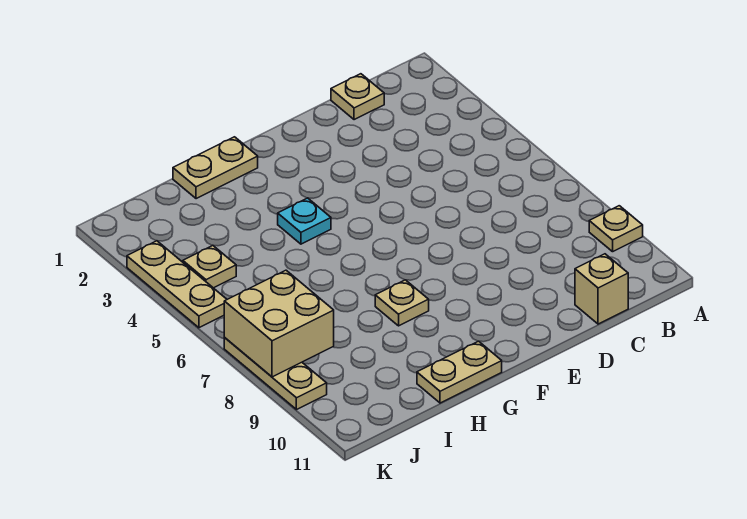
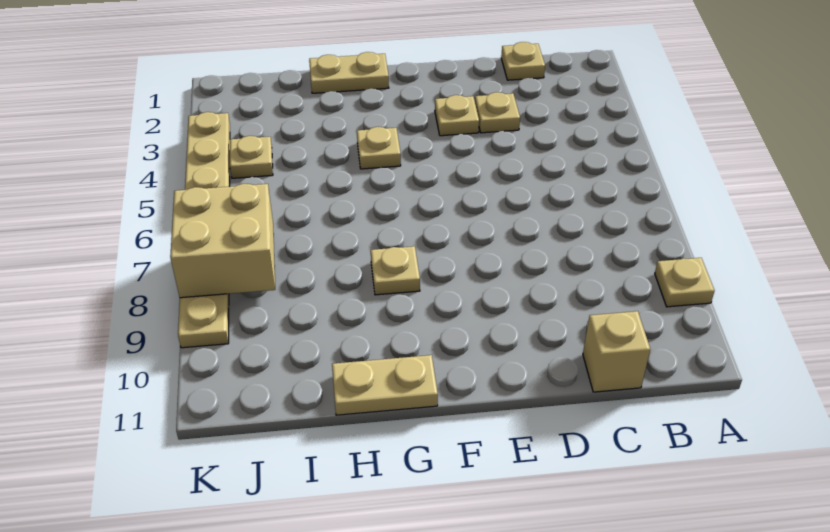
none -> tan 1x1 plate [475,92,520,133]
none -> tan 1x1 plate [435,95,479,136]
cyan 1x1 plate [278,198,331,244] -> tan 1x1 plate [357,127,401,169]

